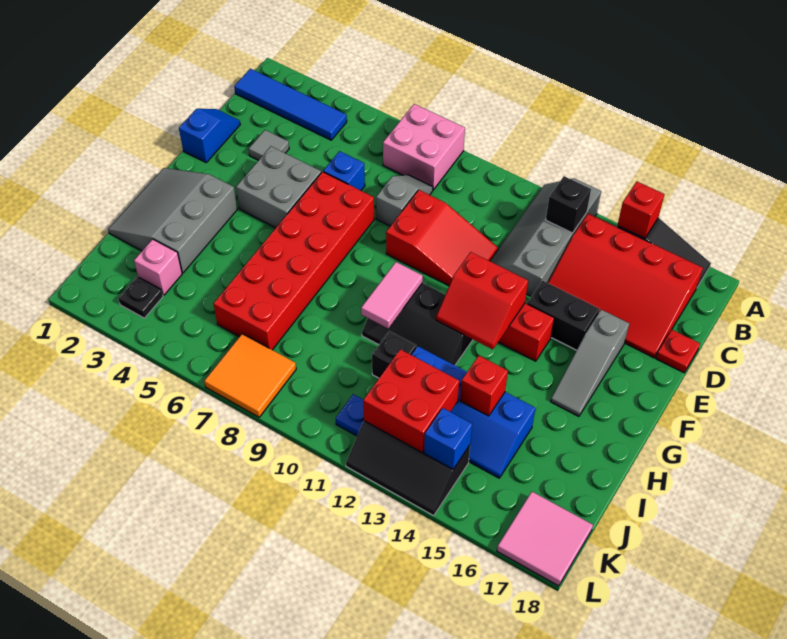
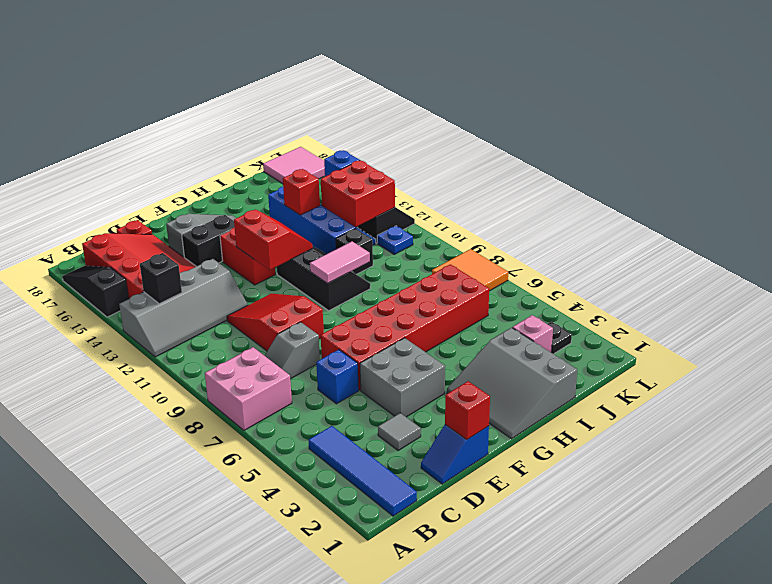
red 1x1 brick [617,182,664,238] -> red 1x1 brick moved to [445,381,490,440]
black 1x2 brick [527,281,599,350] -> black 1x2 brick turned to [182,215,234,266]
grey 3x3 slope [108,168,237,273] -> grey 3x3 slope turned to [447,328,577,439]

